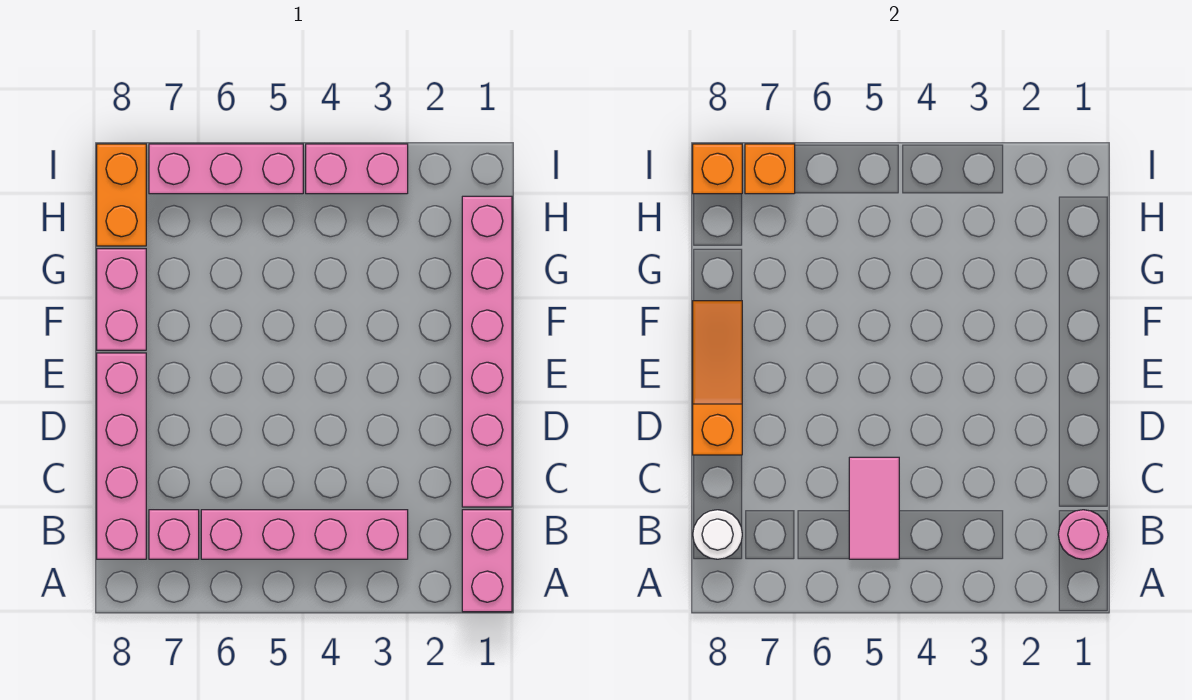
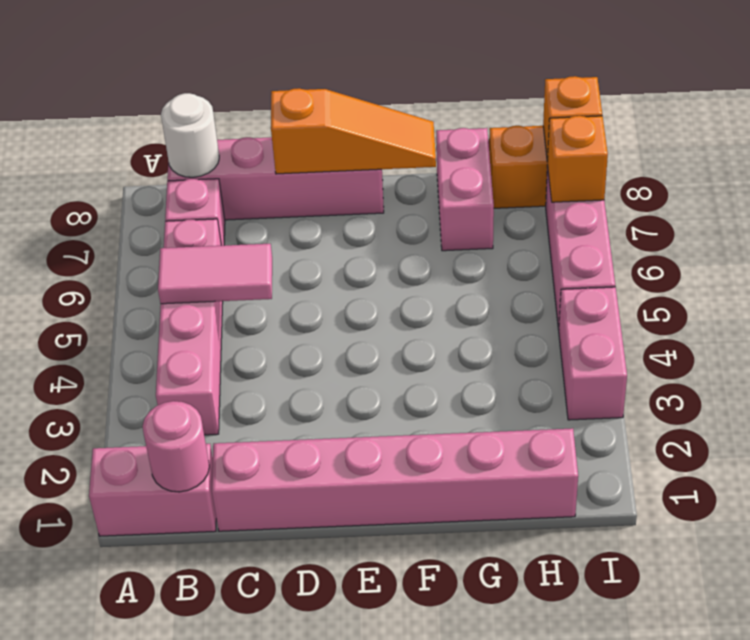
pink 1x2 brick [97,249,146,350] -> pink 1x2 brick turned to [436,128,494,251]

